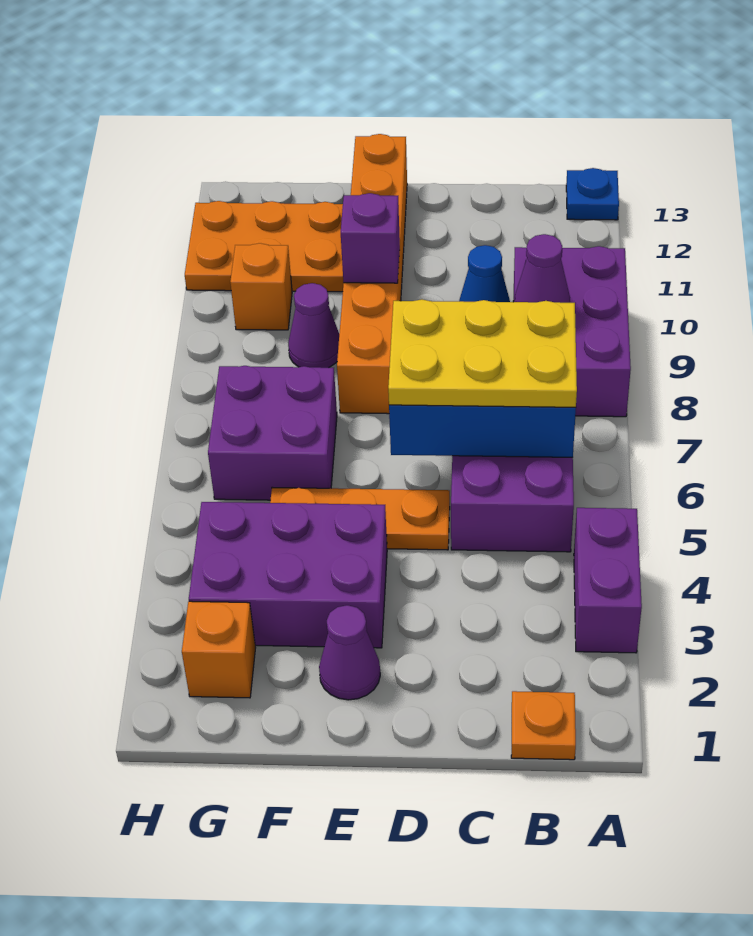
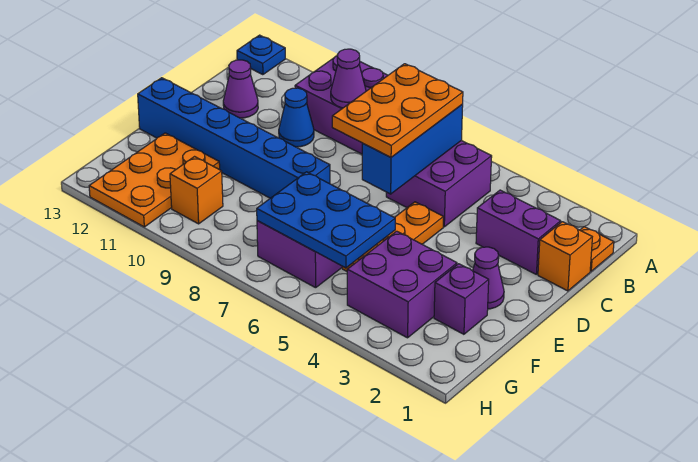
purple 1x2 brick [574,508,642,653] -> purple 1x2 brick moved to [476,190,561,274]
yellow 2x3 plate [388,299,577,407] -> orange 2x3 plate [332,64,463,157]
purple 2x3 brick [189,502,387,648] -> purple 2x2 brick [347,231,457,338]
orange 1x6 brick [337,134,407,414] -> blue 1x6 brick [138,78,330,198]
purple 1x1 brick [341,193,400,283] -> purple 1x1 brick moved to [434,264,489,334]
none -> blue 2x3 plate [257,172,395,268]
purple 1x1 cone [288,283,339,368] -> purple 1x1 cone moved to [223,60,258,118]
orange 1x1 brick [182,601,255,698] -> orange 1x1 brick moved to [538,222,592,291]

